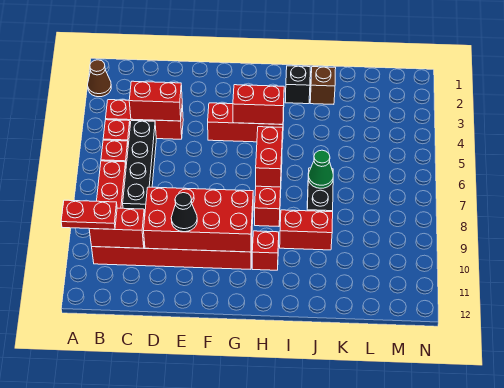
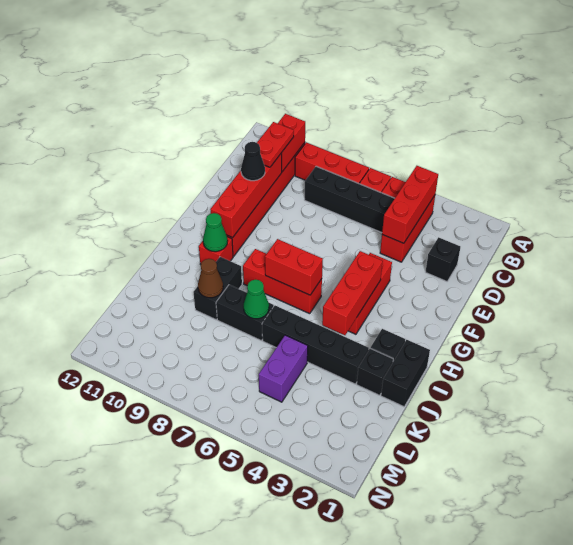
brown 1x1 cone [88,60,111,97] -> brown 1x1 cone moved to [198,259,223,298]
red 1x2 plate [61,200,117,229] -> red 1x2 plate moved to [257,122,294,167]
red 1x2 brick [129,81,182,121] -> red 1x3 brick [382,166,438,243]
none -> black 1x1 brick [426,237,460,281]
red 2x4 brick [144,187,253,252] -> red 1x4 brick [210,153,282,238]
red 1x2 brick [233,85,284,124] -> red 1x3 brick [322,251,383,335]
none -> green 1x1 cone [203,213,228,252]
none -> black 1x2 brick [381,340,430,407]
red 1x2 brick [280,210,333,250] -> black 1x2 brick [194,257,242,320]
brown 1x1 brick [310,67,336,104] -> black 1x1 brick [357,348,393,395]
none -> black 1x4 brick [262,306,369,384]
none -> purple 1x2 brick [259,335,308,402]

